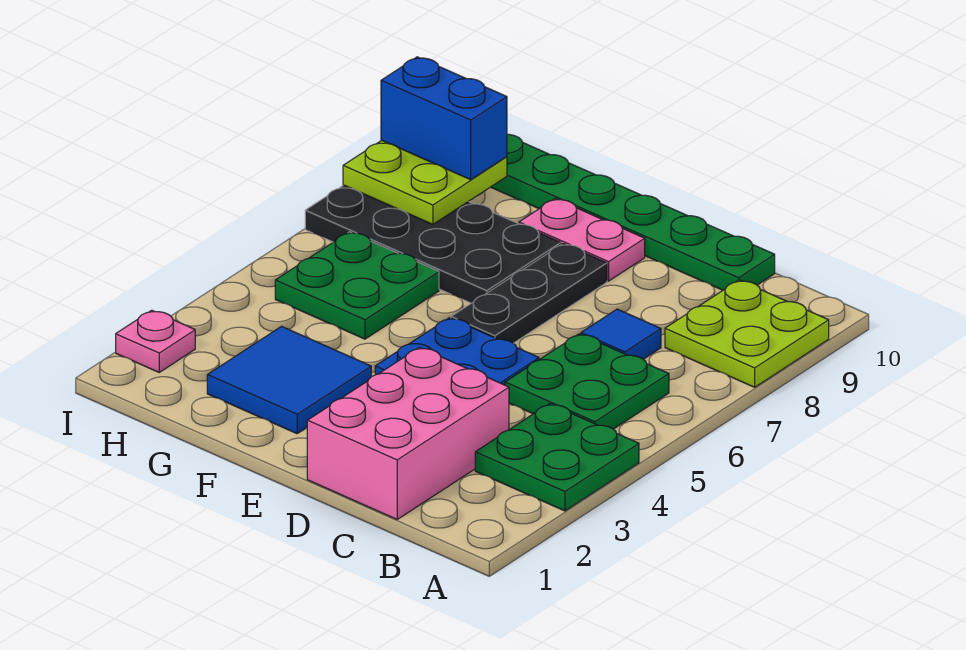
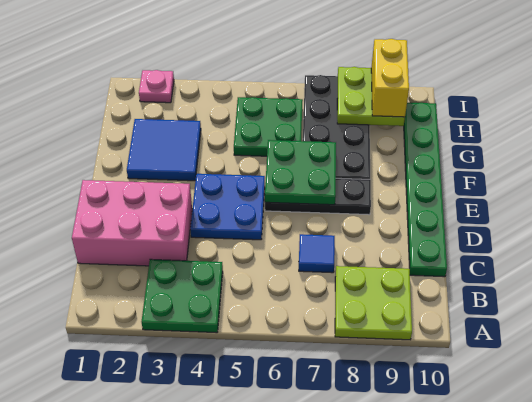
green 2x2 plate [505,334,669,429] -> green 2x2 plate moved to [265,140,336,205]
pink 1x2 plate [519,199,645,281] -> none
blue 1x2 brick [381,57,507,180] -> yellow 1x2 brick [371,39,409,117]

